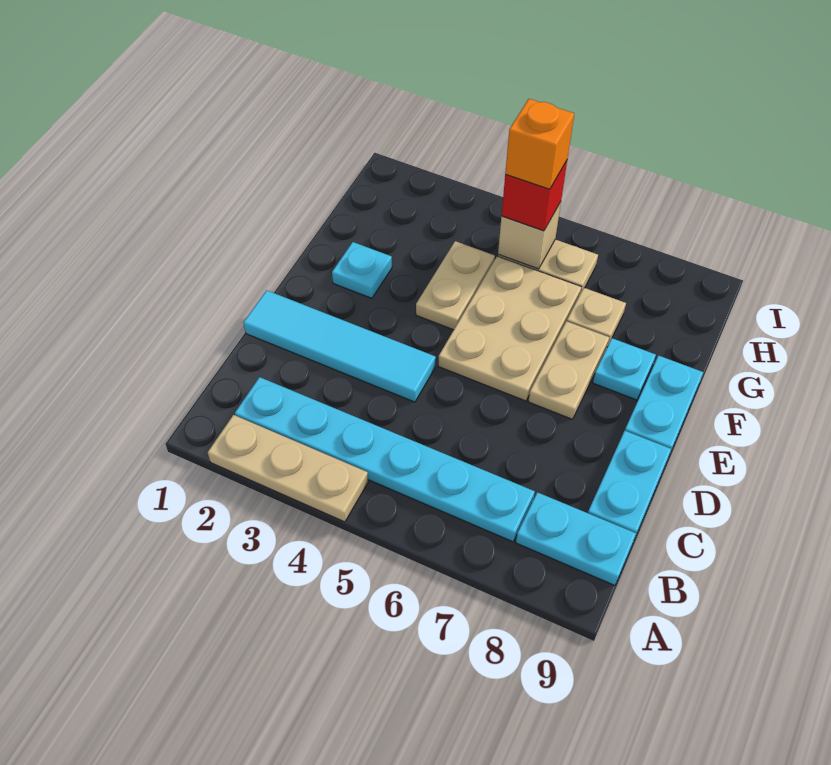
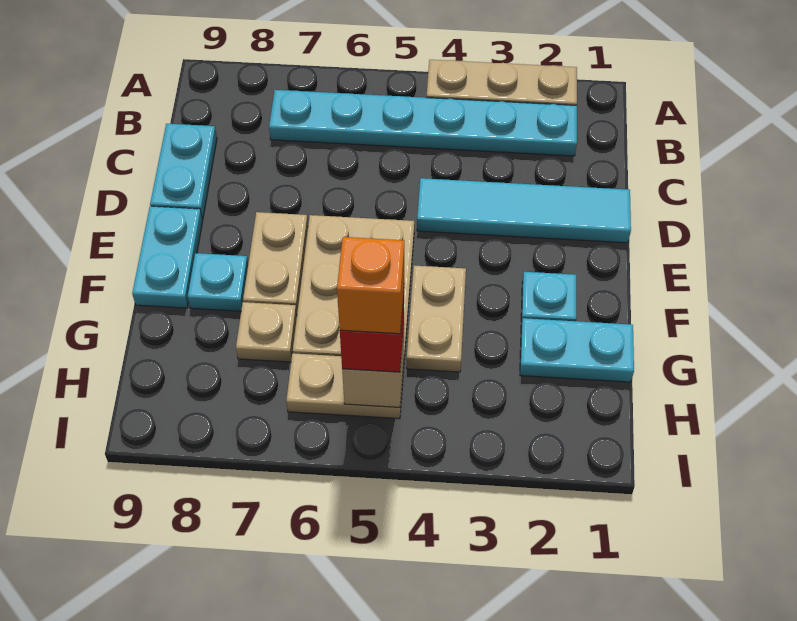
cyan 1x2 plate [516,492,636,585] -> cyan 1x2 plate moved to [520,318,634,382]

